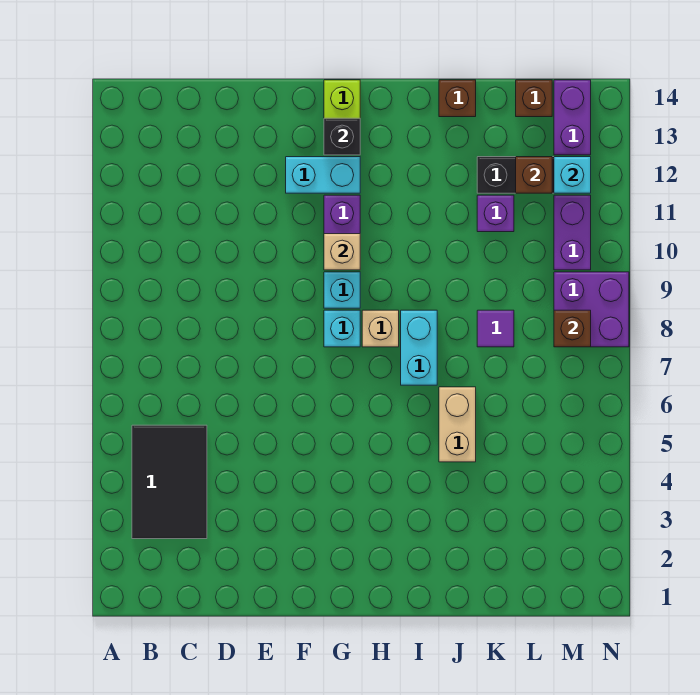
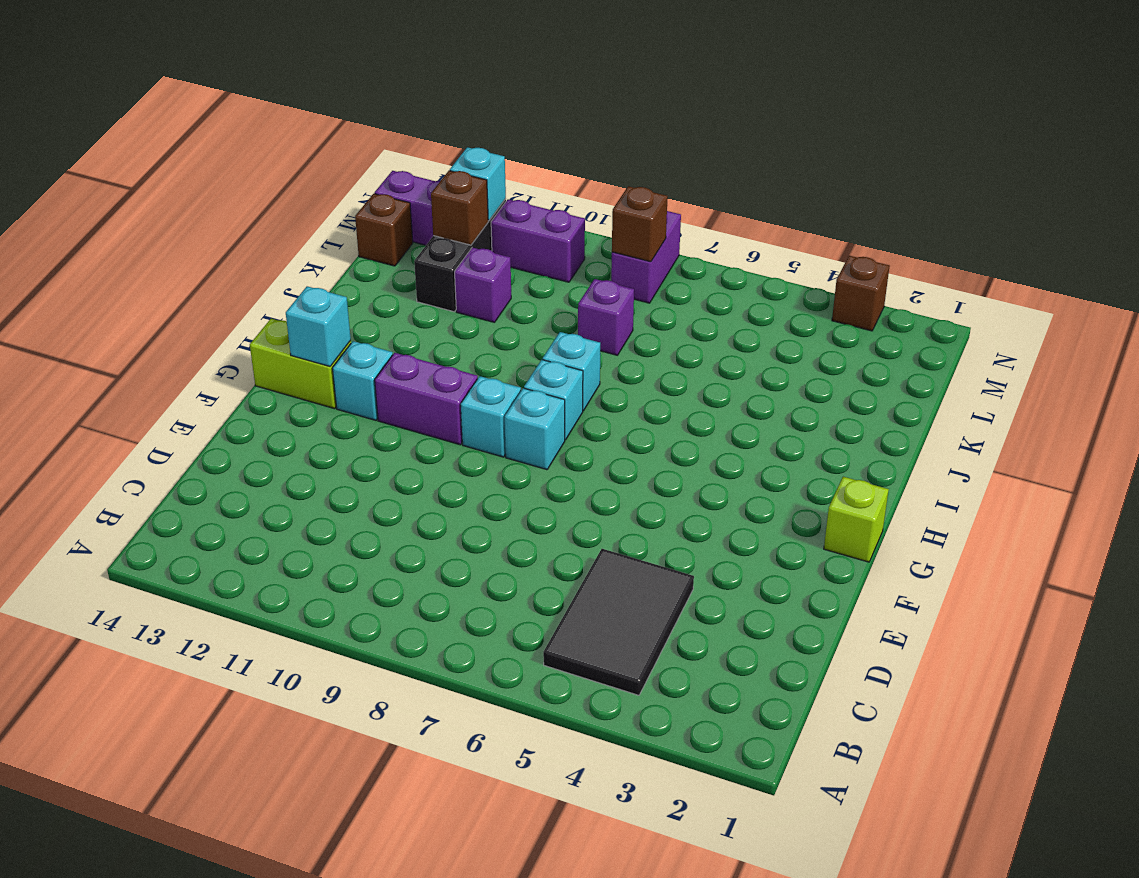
black 2x3 tile [132,425,207,539] -> black 2x3 tile turned to [543,549,694,695]
cyan 1x2 brick [286,157,360,193] -> cyan 1x1 brick [333,341,393,420]
none -> lime 1x1 brick [824,477,889,562]
tan 1x1 brick [324,234,360,270] -> none
black 1x1 brick [324,118,360,155] -> cyan 1x1 brick [286,286,351,367]
tan 1x1 brick [362,310,399,347] -> cyan 1x1 brick [524,360,583,440]
cyan 1x2 brick [401,310,437,385] -> cyan 1x1 brick [543,332,600,411]
tan 1x2 brick [439,387,476,462] -> none
brown 1x1 brick [439,80,476,117] -> brown 1x1 brick moved to [832,256,890,331]
purple 1x1 tile [477,310,514,347] -> purple 1x1 brick [578,279,634,355]
purple 2x2 brick [554,272,629,347] -> purple 1x2 brick [611,211,681,303]

